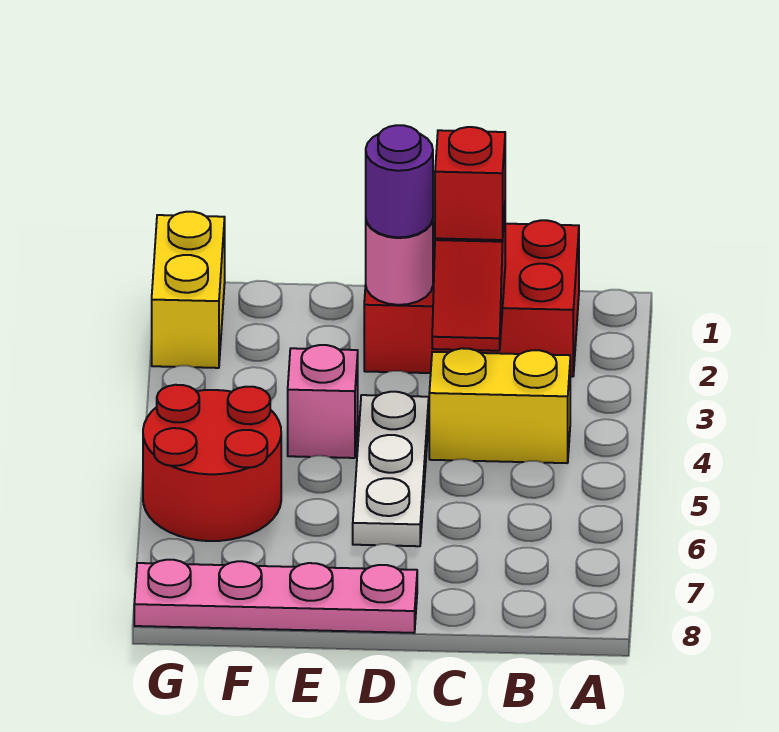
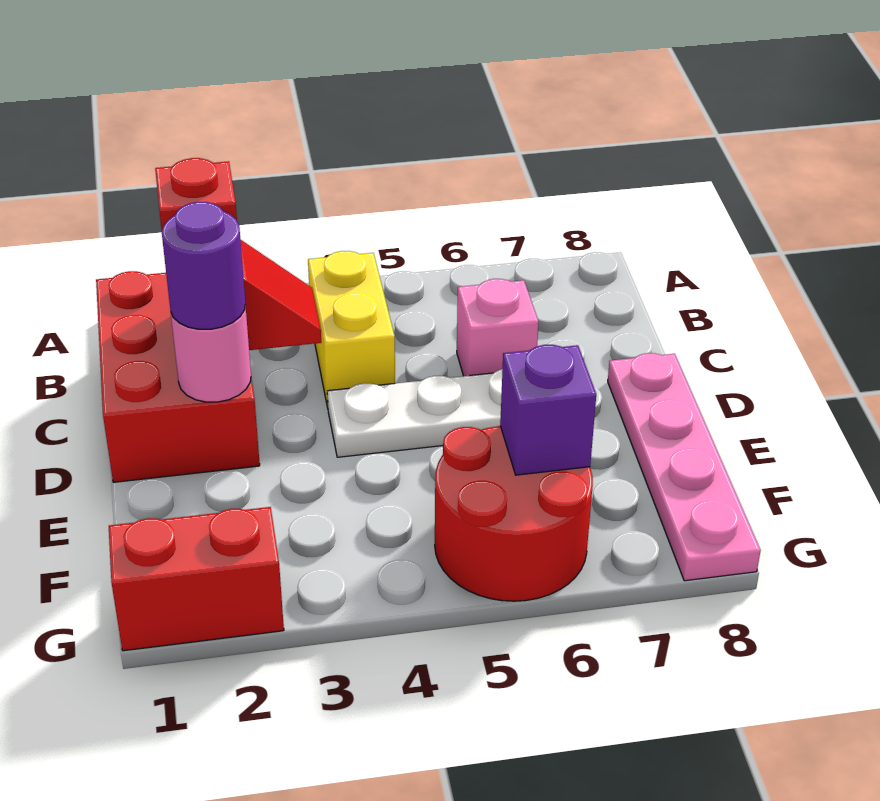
pink 1x1 brick [288,345,358,458] -> pink 1x1 brick moved to [457,279,539,376]
none -> purple 1x1 brick [500,345,596,475]
yellow 1x2 brick [152,212,225,368] -> red 1x2 brick [109,507,284,651]

